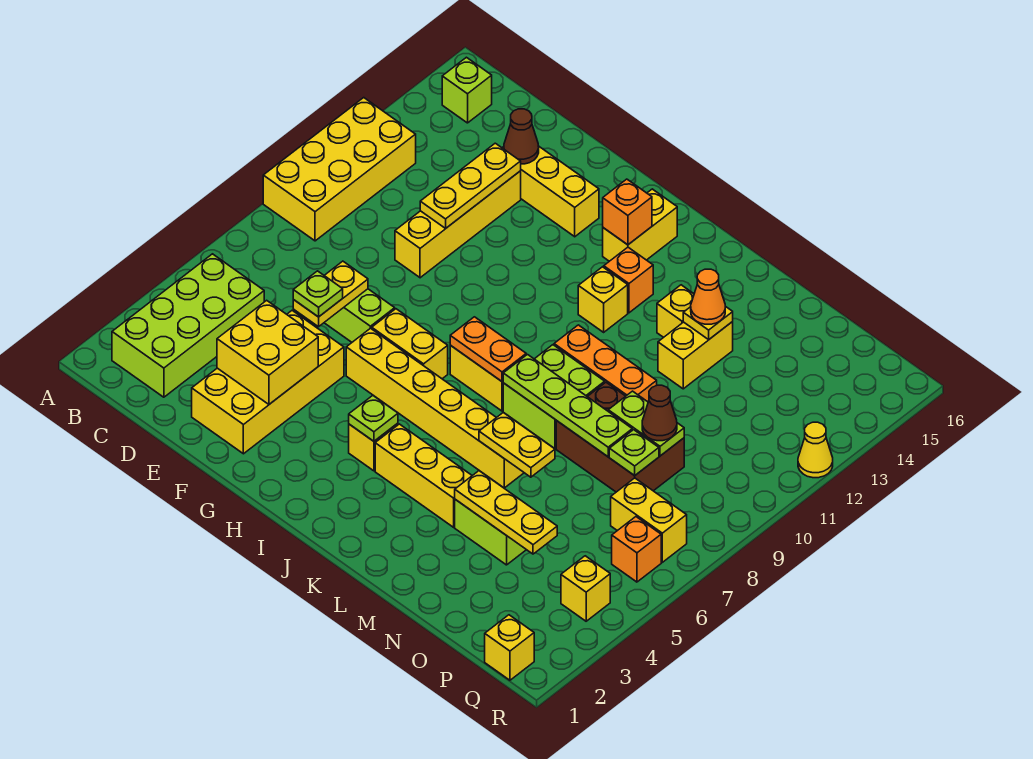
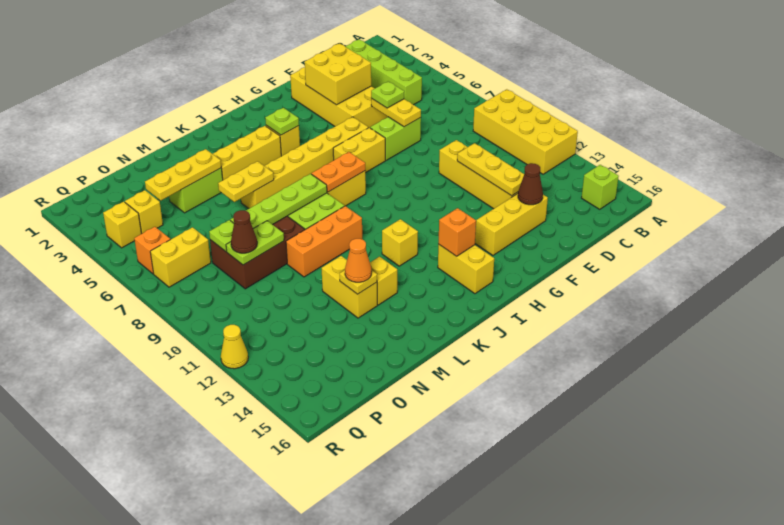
lime 2x4 brick [112,254,264,397] -> lime 1x4 brick [345,39,422,105]
orange 1x1 brick [604,247,653,313] -> none
yellow 1x1 brick [485,615,534,680] -> yellow 1x1 brick moved to [125,190,163,234]

